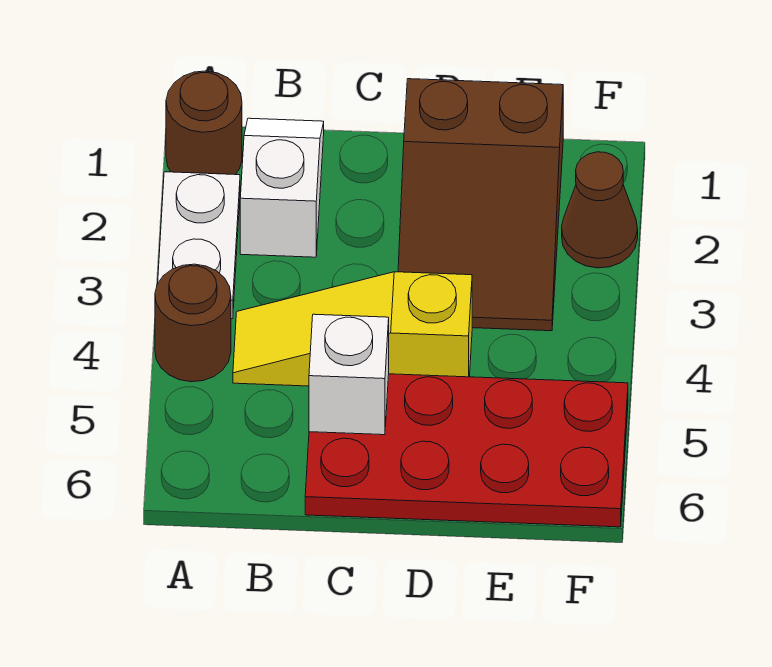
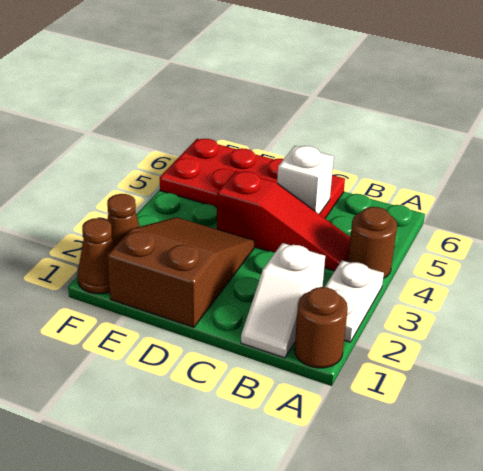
yellow 1x3 slope [233,272,472,386] -> red 1x3 slope [217,171,350,271]
none -> brown 1x1 cone [77,218,115,294]

